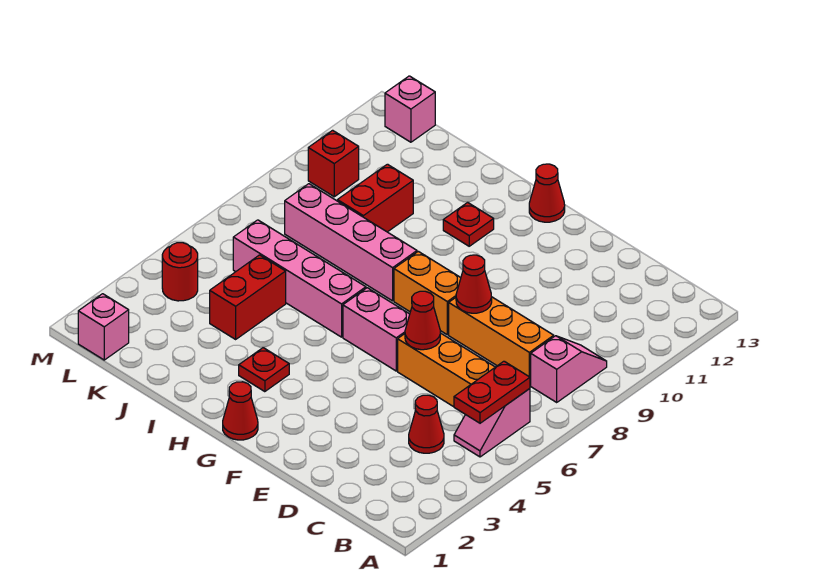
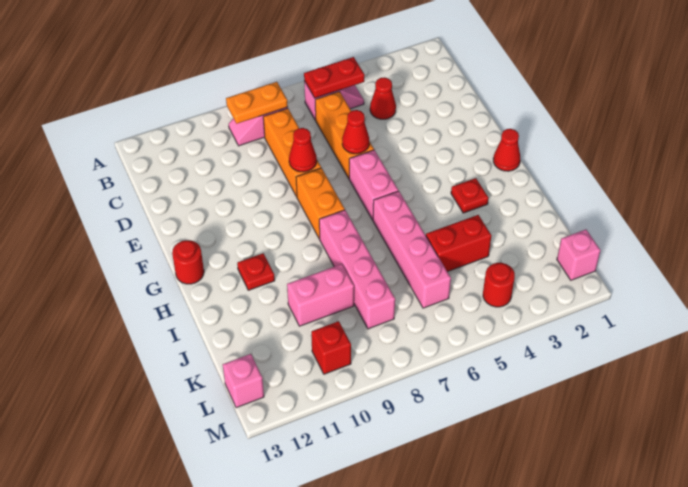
none -> orange 1x2 plate [226,82,288,124]
red 1x1 cone [529,164,565,222] -> red 1x1 round brick [172,240,204,284]
red 1x2 brick [337,164,413,232] -> pink 1x2 brick [287,264,354,326]

